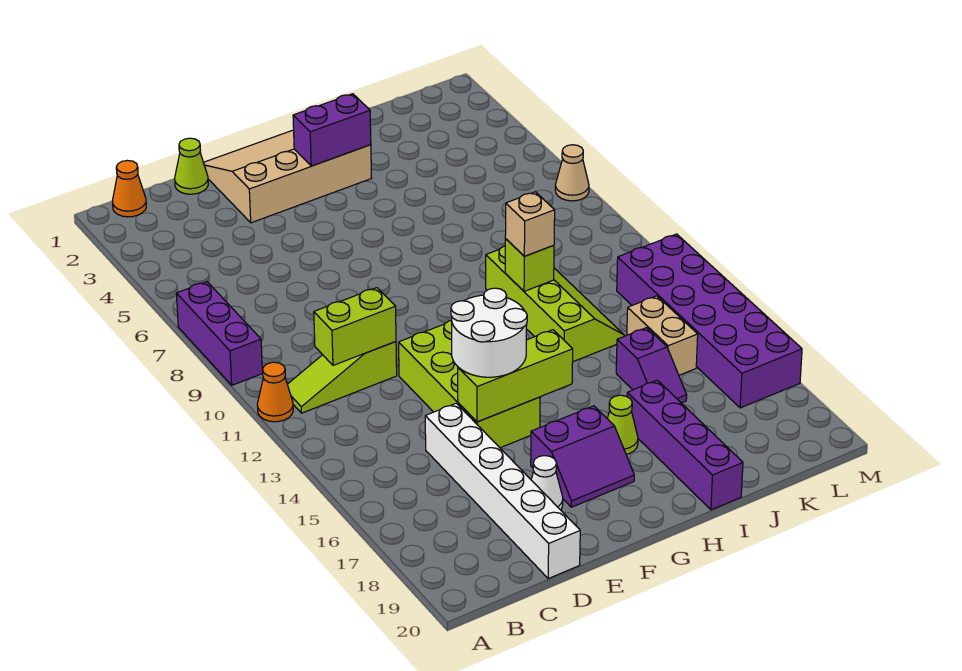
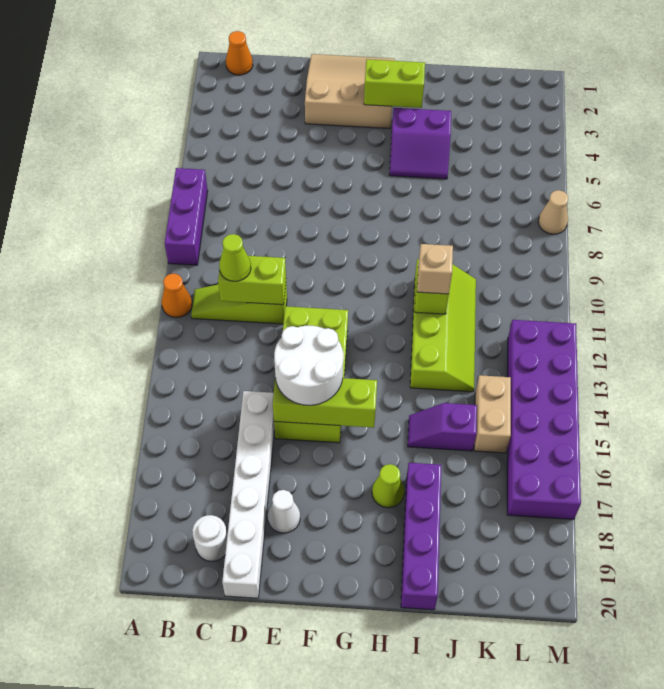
none -> white 1x1 round brick [192,515,227,561]
lime 1x1 cone [175,138,208,194] -> lime 1x1 cone moved to [219,234,251,281]
tan 3x4 slope [204,130,371,223] -> tan 3x3 slope [305,54,395,129]
purple 2x2 slope [531,406,634,507] -> purple 2x2 slope moved to [389,108,451,179]
purple 1x2 brick [293,94,371,166] -> lime 1x2 brick [364,59,425,108]
purple 1x2 slope [616,328,687,403] -> purple 1x2 slope turned to [408,403,477,451]

